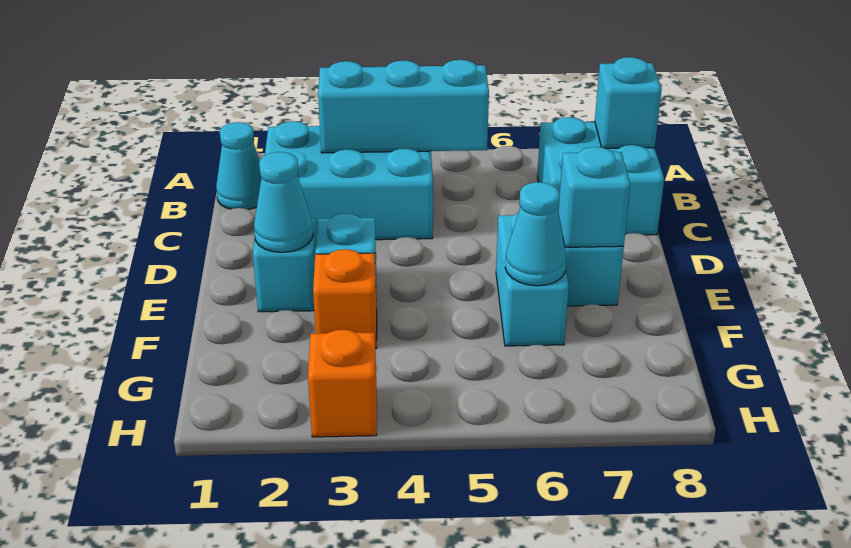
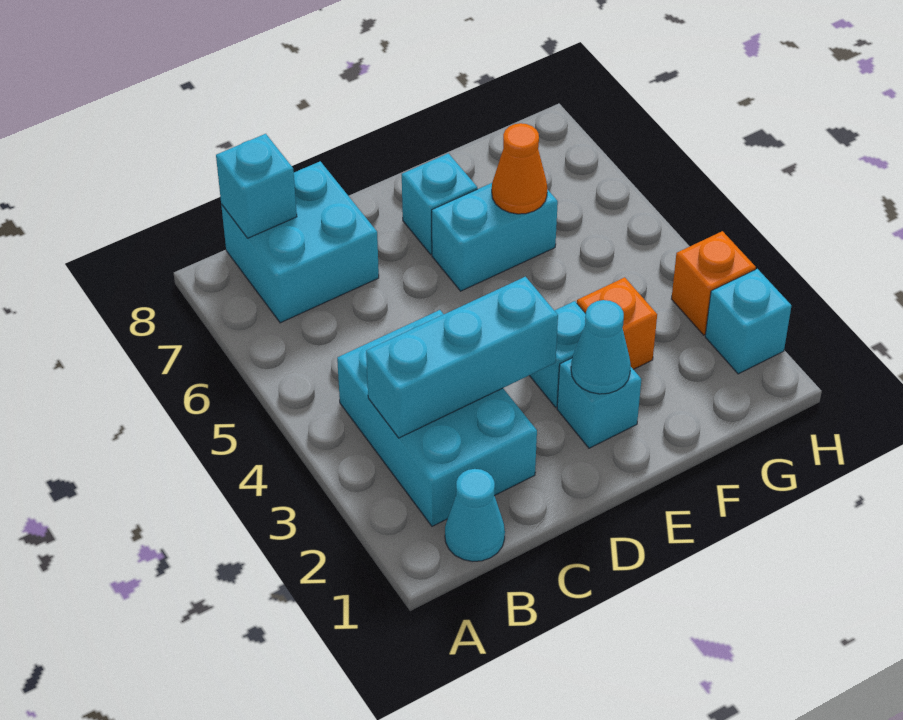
cyan 1x3 brick [318,60,489,153] -> cyan 1x3 brick turned to [366,277,558,438]
cyan 1x1 brick [558,147,631,247] -> cyan 1x1 brick moved to [705,269,791,374]
cyan 1x1 cone [505,182,566,286] -> orange 1x1 cone [492,123,547,214]

